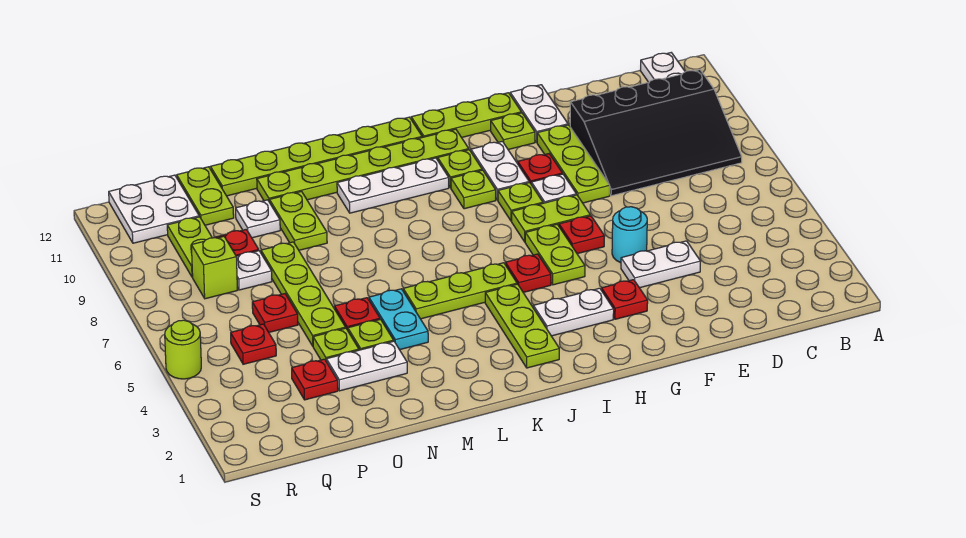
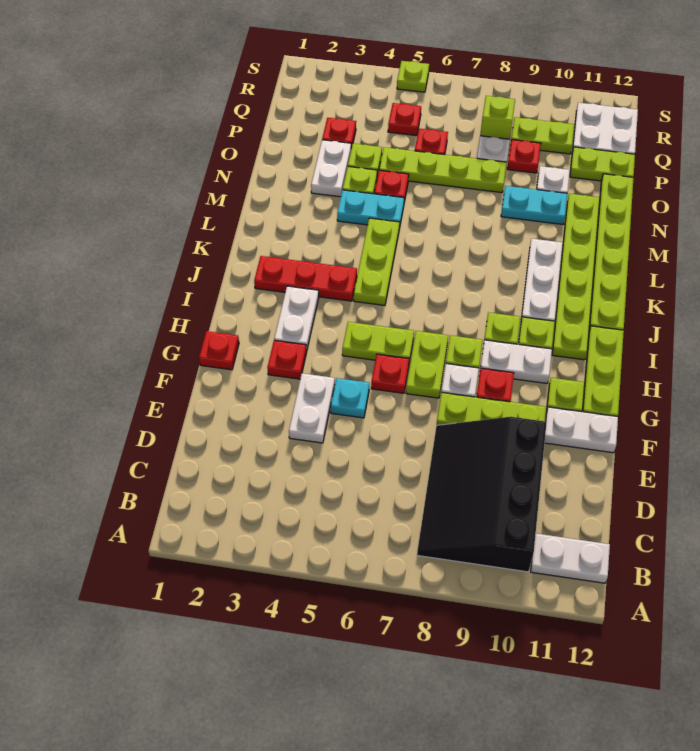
cyan 1x1 round brick [612,207,647,263] -> cyan 1x1 plate [331,378,369,418]
red 1x1 plate [506,254,551,292] -> red 1x1 plate moved to [199,331,239,370]
lime 1x3 plate [485,284,559,368] -> red 1x3 plate [254,256,357,301]
lime 1x2 plate [270,191,327,250] -> cyan 1x2 plate [501,186,567,224]
lime 1x1 round brick [165,320,201,379] -> lime 1x1 plate [397,61,429,92]

